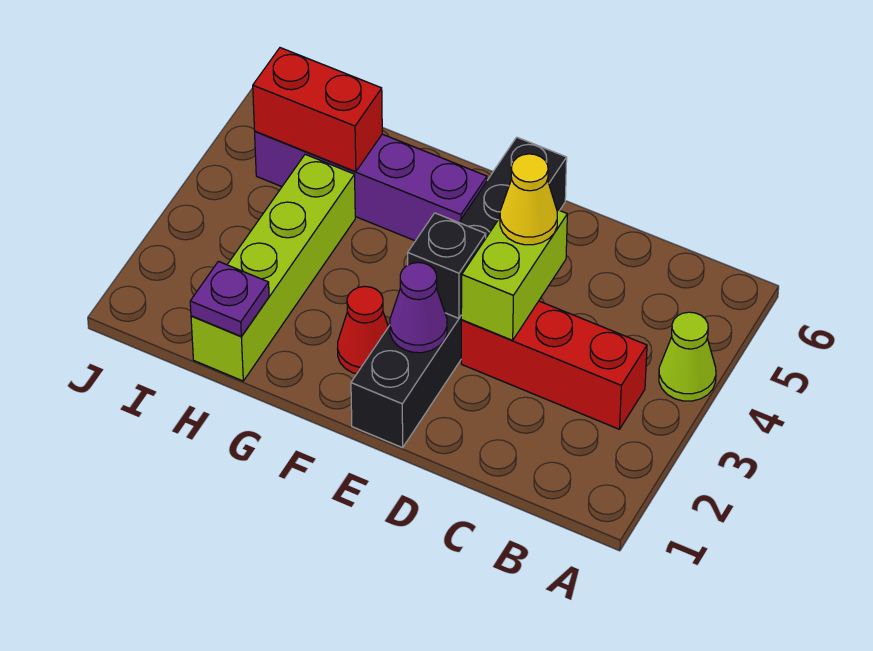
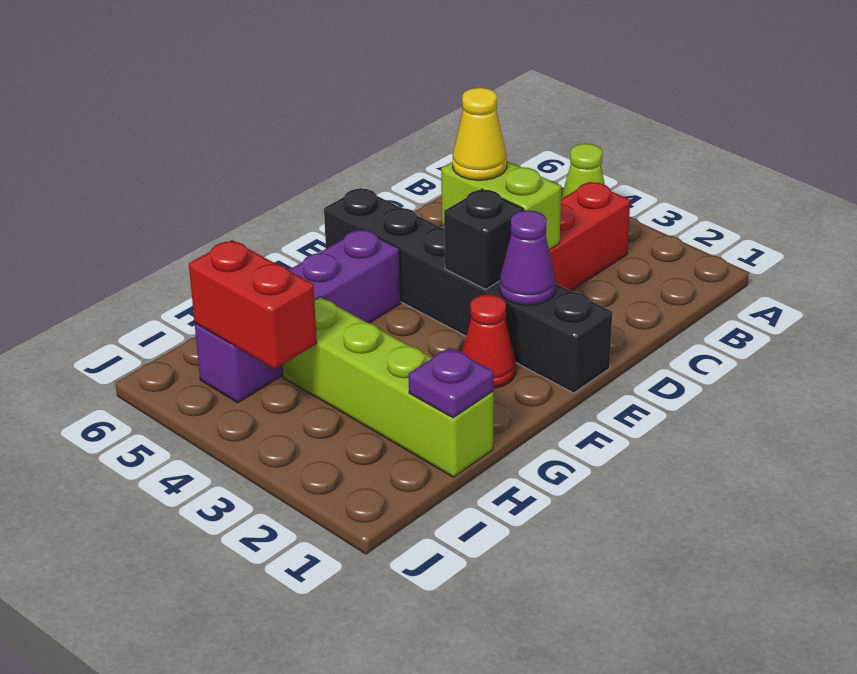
red 1x2 brick [253,48,382,172] -> red 1x2 brick turned to [189,240,317,369]

